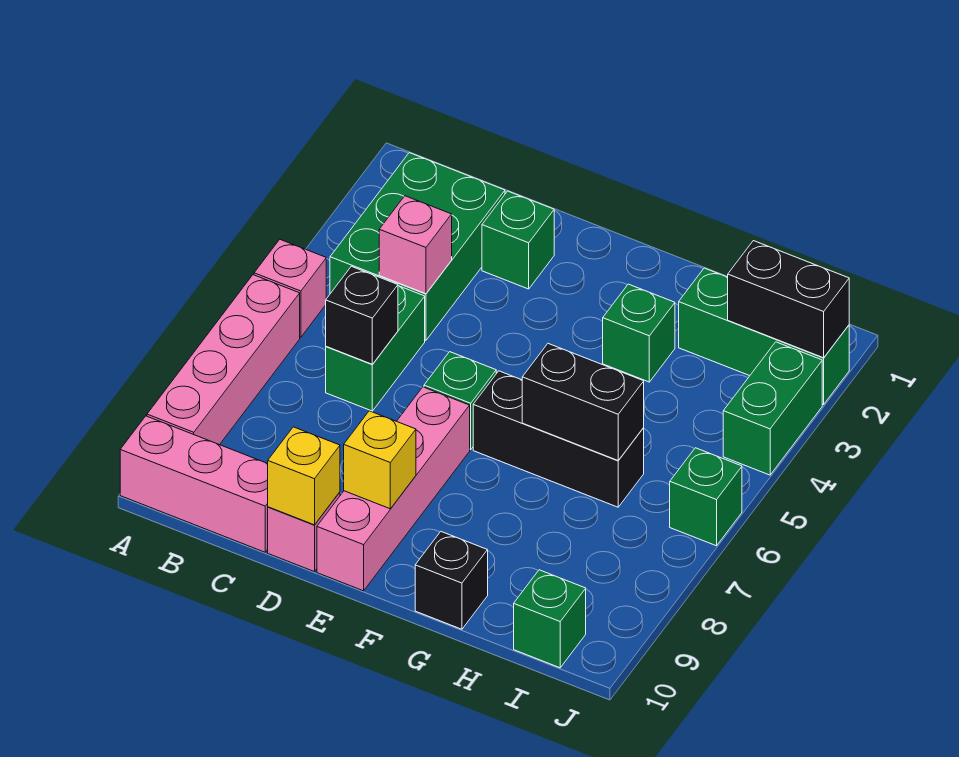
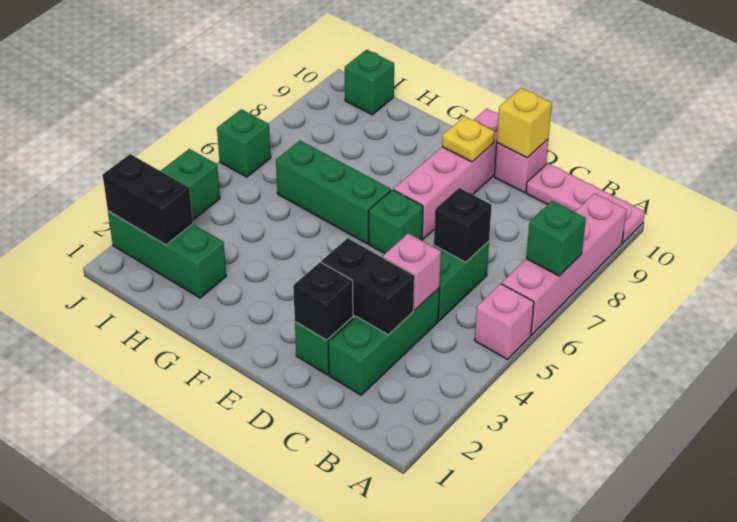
pink 1x3 brick [120,416,268,552] -> pink 1x3 plate [526,163,645,243]
green 2x3 brick [330,153,505,340] -> green 1x3 brick [328,288,439,395]
yellow 1x1 brick [344,411,416,509] -> yellow 1x1 plate [442,116,495,162]
black 1x3 brick [473,371,644,507] -> green 1x3 brick [276,141,391,244]
green 1x1 brick [603,284,675,382] -> green 1x1 brick moved to [526,201,586,276]
black 1x2 brick [522,344,644,460] -> black 1x2 brick moved to [322,238,415,335]
black 1x1 brick [415,532,488,629] -> black 1x1 brick moved to [293,262,353,340]

